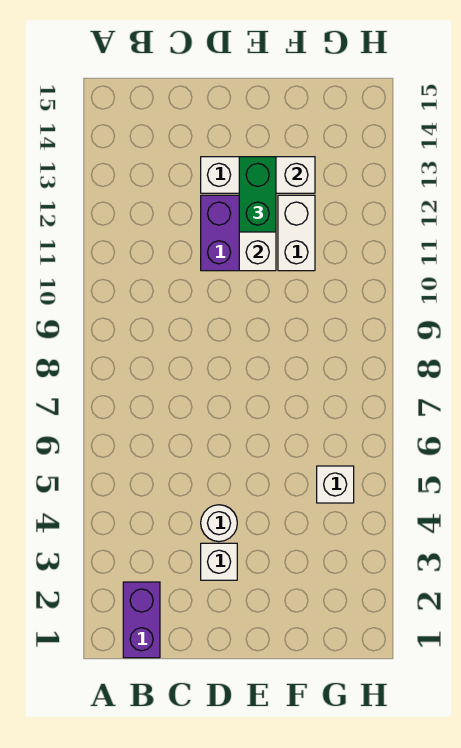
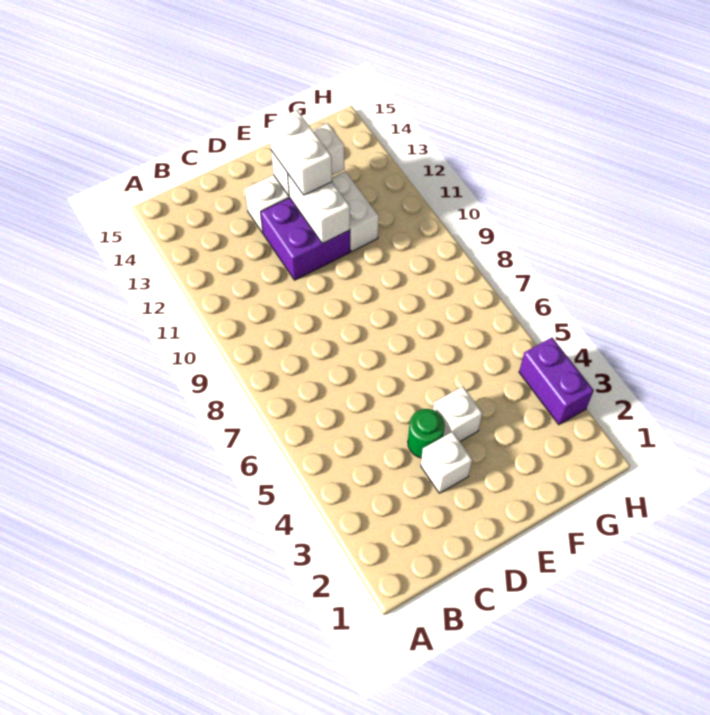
purple 1x2 brick [123,582,160,658] -> purple 1x2 brick moved to [519,337,594,425]
white 1x1 round brick [201,505,237,542] -> green 1x1 round brick [408,409,445,458]
green 1x2 brick [239,157,276,232] -> white 1x2 brick [268,110,332,195]
white 1x1 brick [317,466,354,503] -> white 1x1 brick moved to [433,386,482,441]

